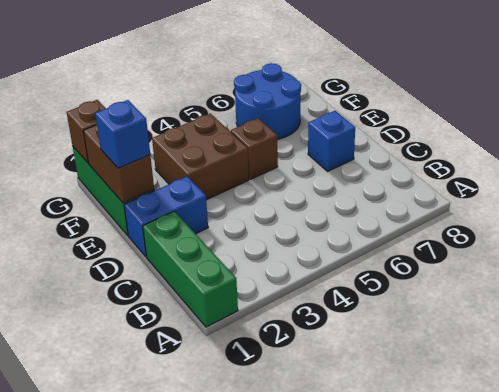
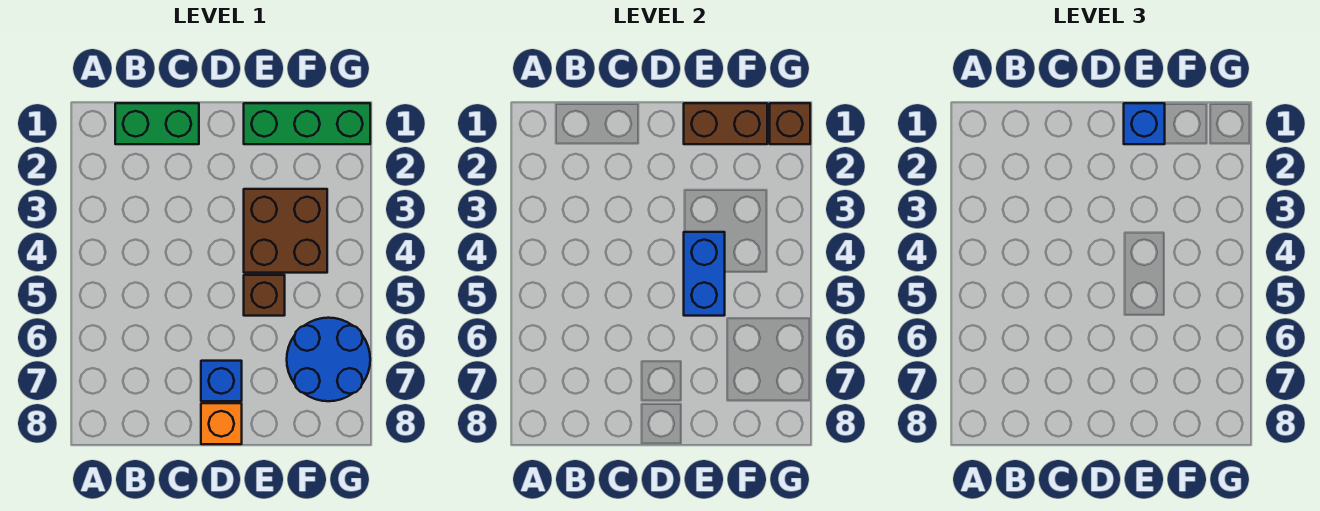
green 1x3 brick [143,211,238,327] -> green 1x2 brick [115,103,199,144]
blue 1x2 brick [124,176,208,257] -> blue 1x2 brick moved to [684,232,725,316]
none -> orange 1x1 brick [201,403,242,444]

